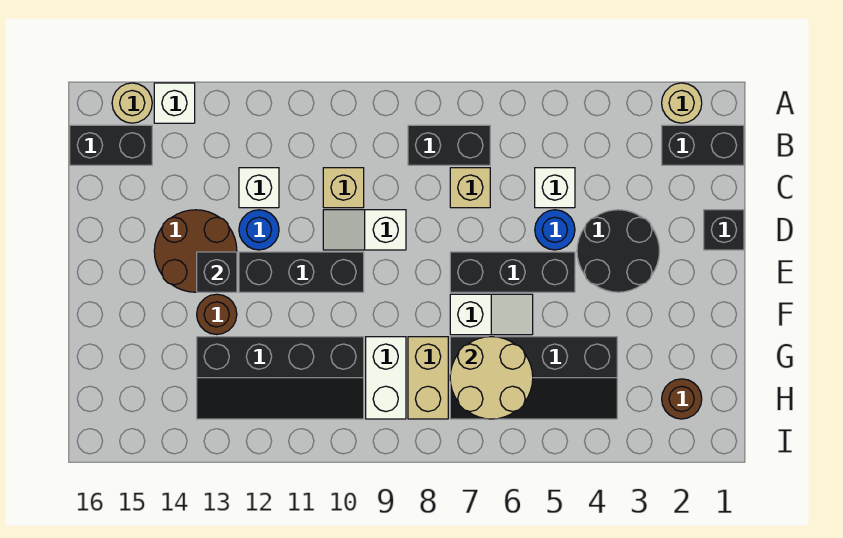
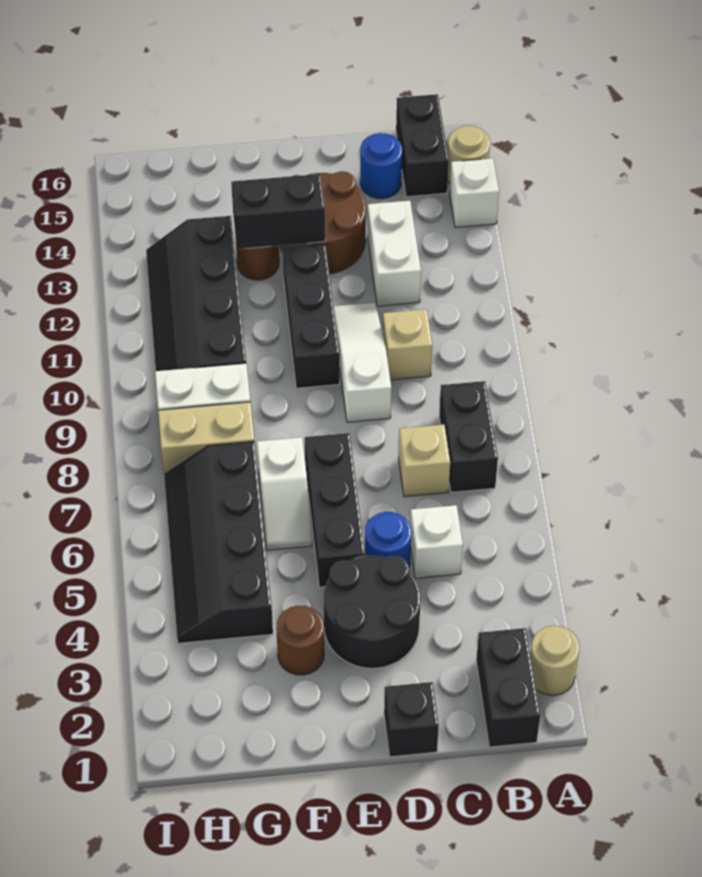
white 1x1 brick [239,168,279,208] -> white 1x2 brick [368,201,421,306]
white 1x2 slope [323,210,406,250] -> white 1x3 slope [334,302,391,422]
blue 1x1 round brick [239,210,279,250] -> blue 1x1 round brick moved to [360,133,402,199]
black 1x1 brick [197,252,237,292] -> black 1x2 brick [231,174,325,249]
tan 2x2 round brick [450,337,533,419] -> none
brown 1x1 round brick [662,379,702,419] -> brown 1x1 round brick moved to [276,606,324,675]

